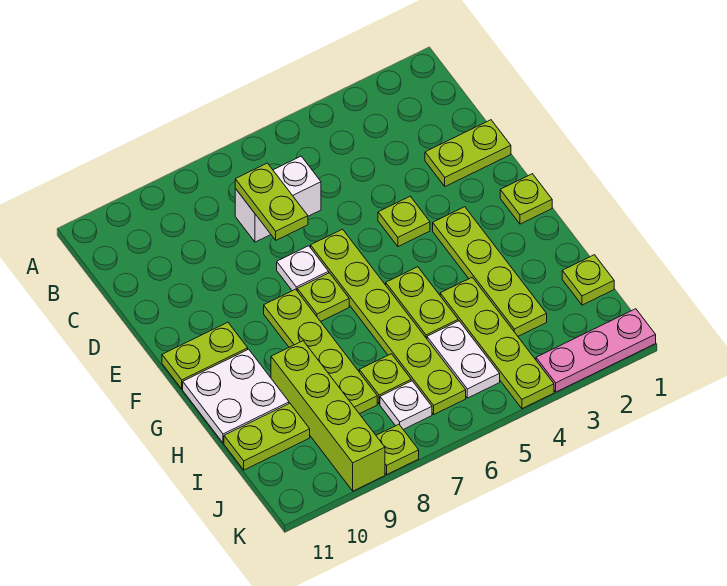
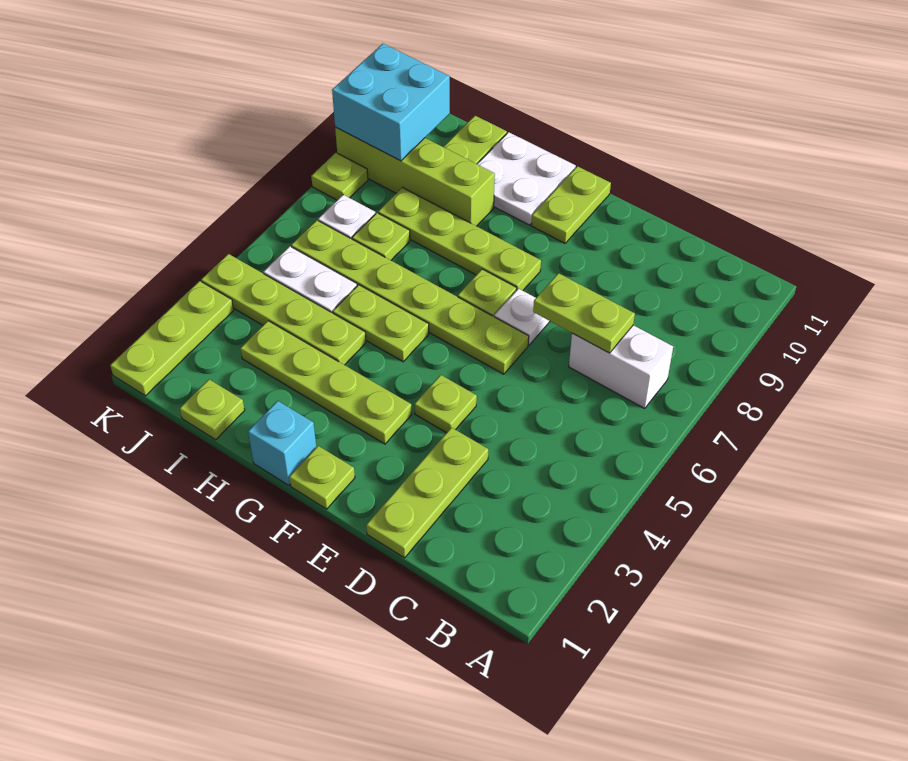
white 1x2 brick [235,156,321,242] -> white 1x2 brick turned to [569,325,673,408]
lime 1x2 plate [425,120,511,186] -> lime 1x3 plate [366,428,488,558]
none -> cyan 1x1 brick [248,401,316,485]
none -> cyan 2x2 brick [332,44,450,161]
pink 1x3 plate [536,309,656,392] -> lime 1x3 plate [110,281,234,396]

